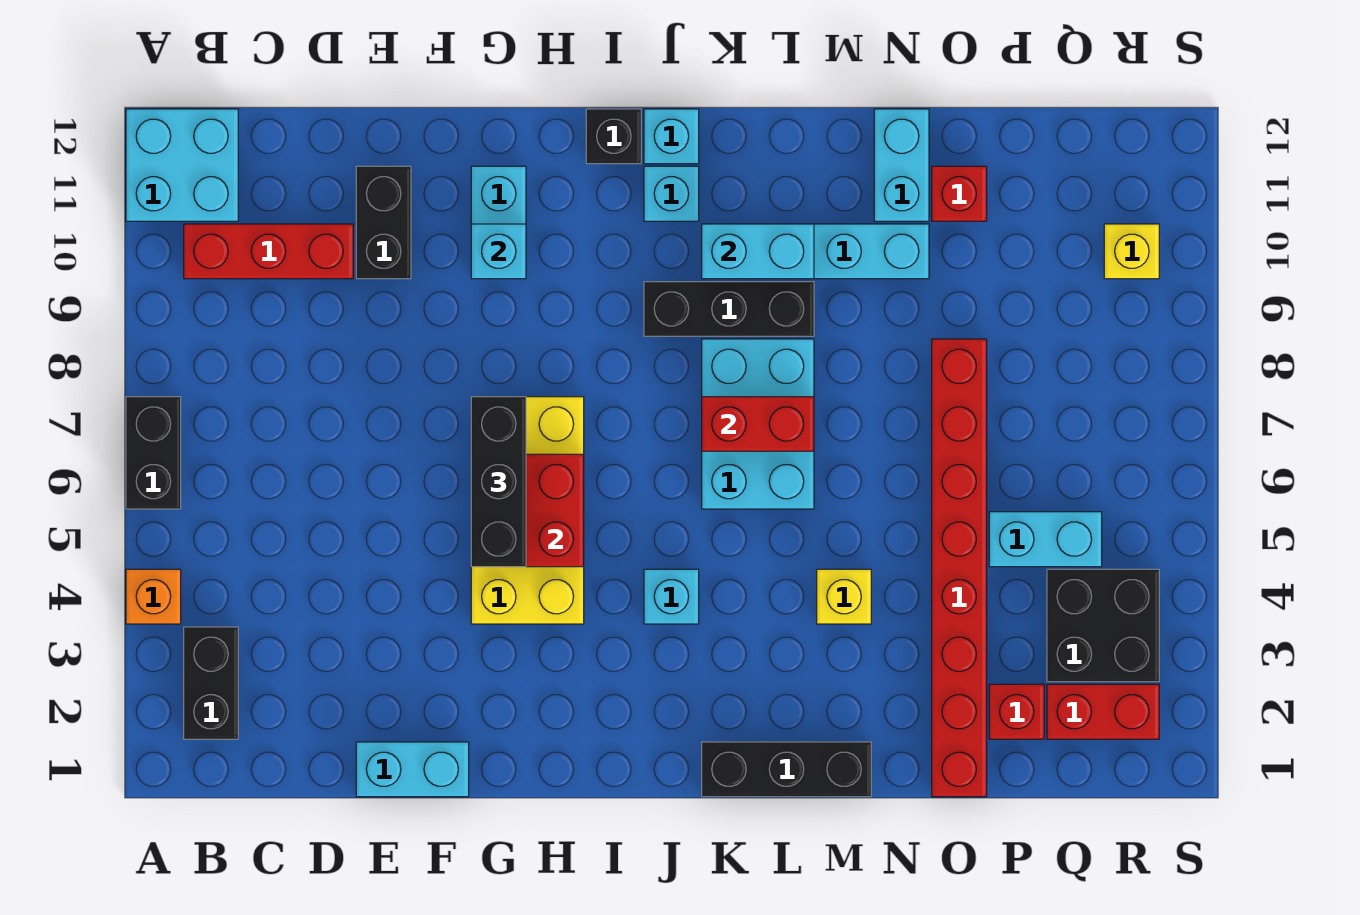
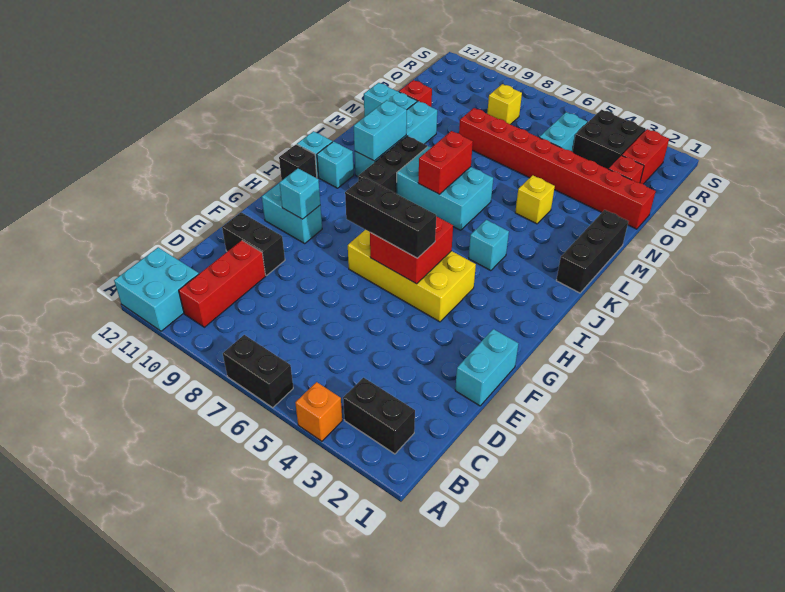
yellow 1x1 brick [1104,224,1159,279] -> yellow 1x1 brick moved to [487,84,522,124]

